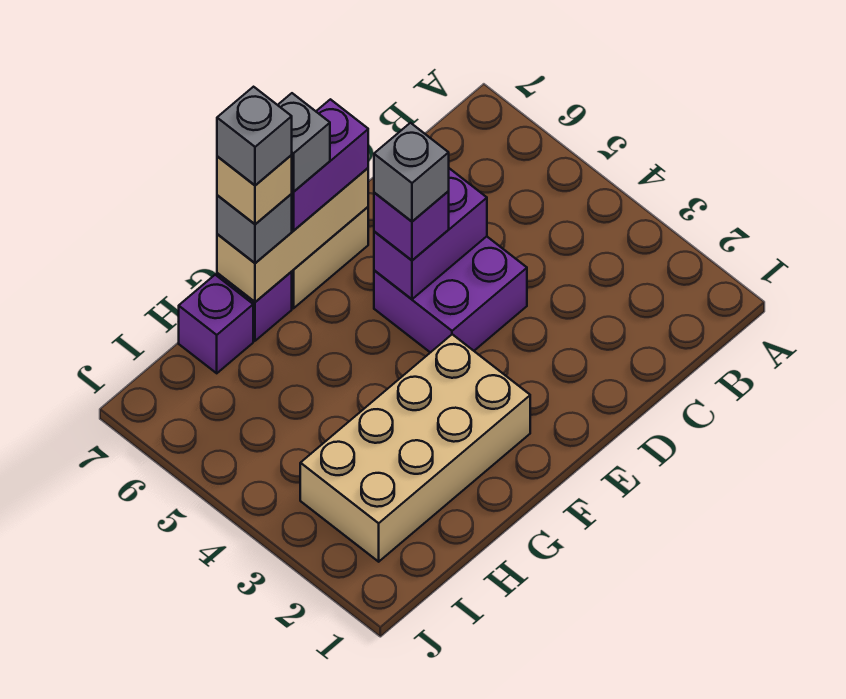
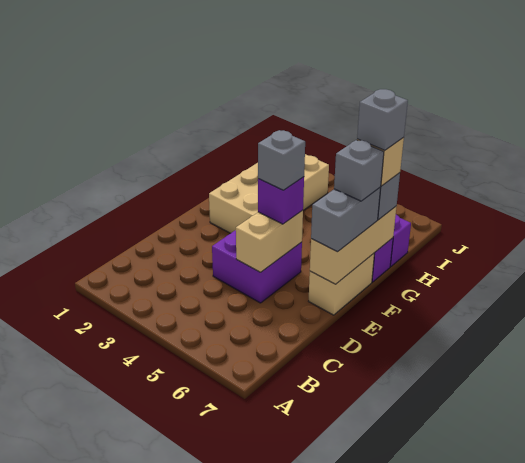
purple 1x2 brick [374,168,487,299] -> tan 1x2 brick [236,210,303,272]
purple 1x2 brick [292,99,368,231] -> grey 1x2 brick [311,187,381,252]

